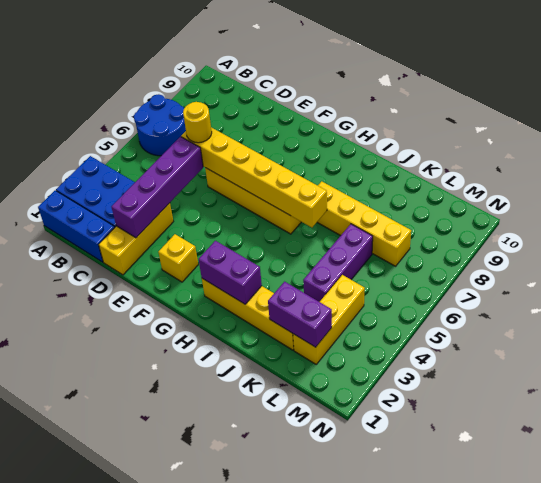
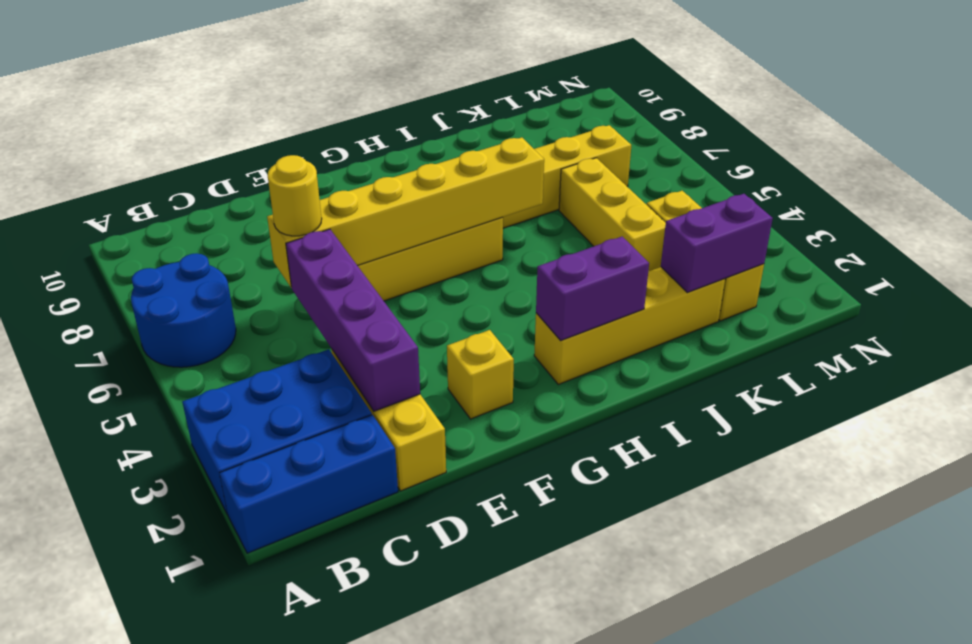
purple 1x3 brick [303,224,373,302] -> yellow 1x3 brick [559,158,666,271]

